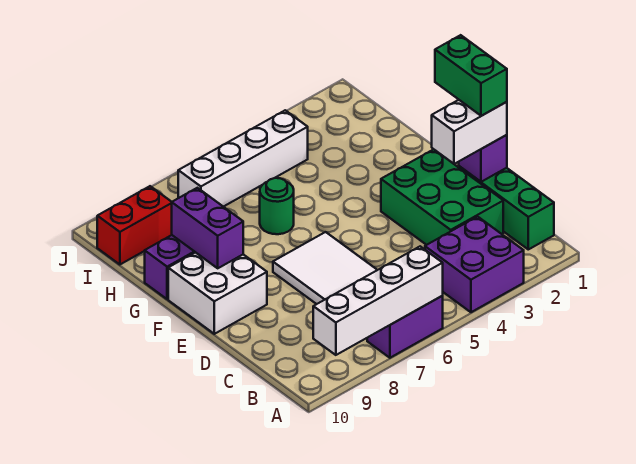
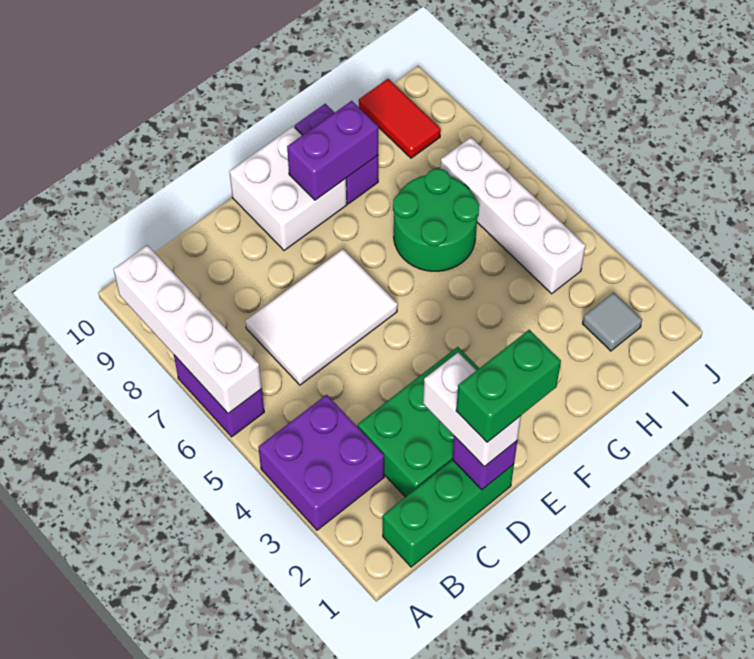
green 1x1 round brick [260,178,294,234] -> green 2x2 round brick [393,169,479,271]
none -> grey 1x1 tile [582,292,642,351]
red 1x2 brick [97,186,172,265] -> red 1x2 tile [359,79,441,158]

